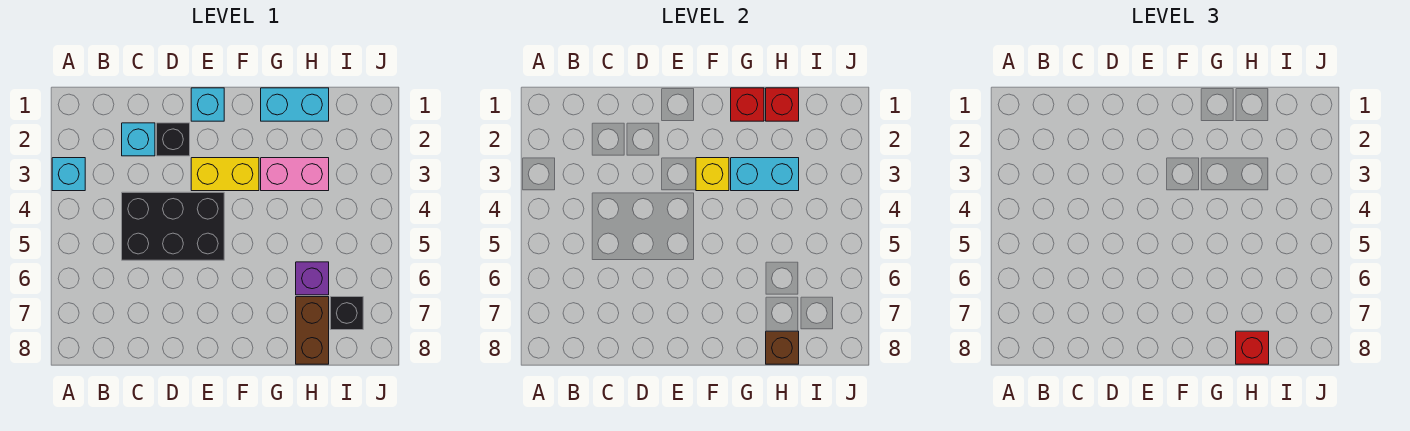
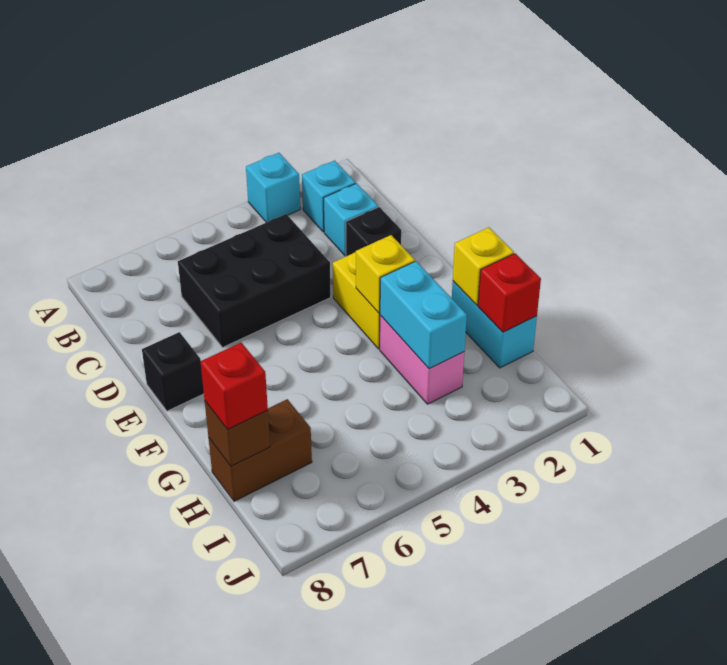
black 2x3 brick [122,192,224,260] -> black 2x3 brick turned to [178,214,331,348]
cyan 1x1 brick [191,88,224,121] -> cyan 1x1 brick moved to [302,160,356,232]
red 1x1 brick [731,88,764,121] -> yellow 1x1 brick [453,227,514,305]
purple 1x1 brick [296,262,329,295] -> none
black 1x1 brick [330,297,363,330] -> black 1x1 brick moved to [142,332,204,411]

